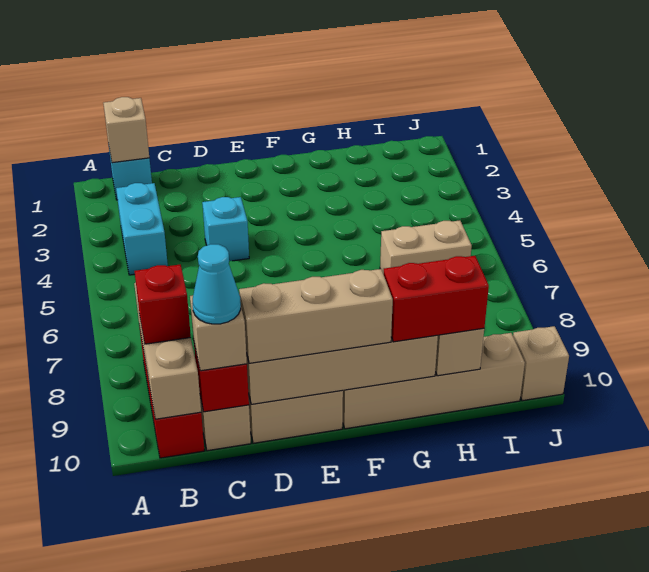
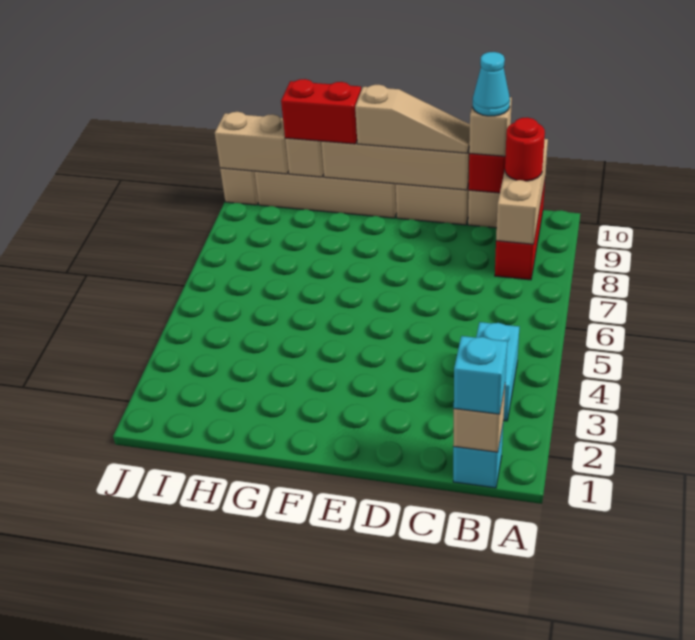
red 1x1 brick [134,265,191,344] -> red 1x1 round brick [505,117,545,181]
cyan 1x1 brick [202,197,249,261] -> cyan 1x1 brick moved to [454,336,507,414]
tan 1x3 brick [239,269,393,363] -> tan 1x3 slope [355,85,470,153]
tan 1x2 brick [380,220,472,274] -> tan 1x2 brick moved to [215,112,289,174]

